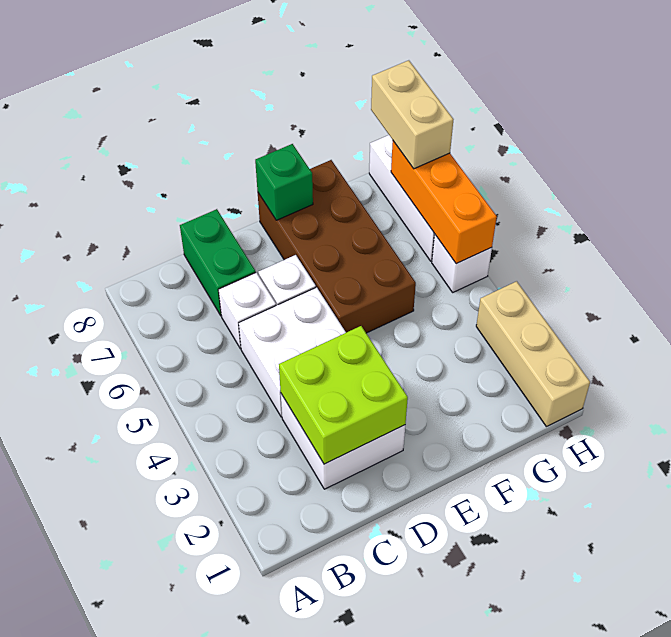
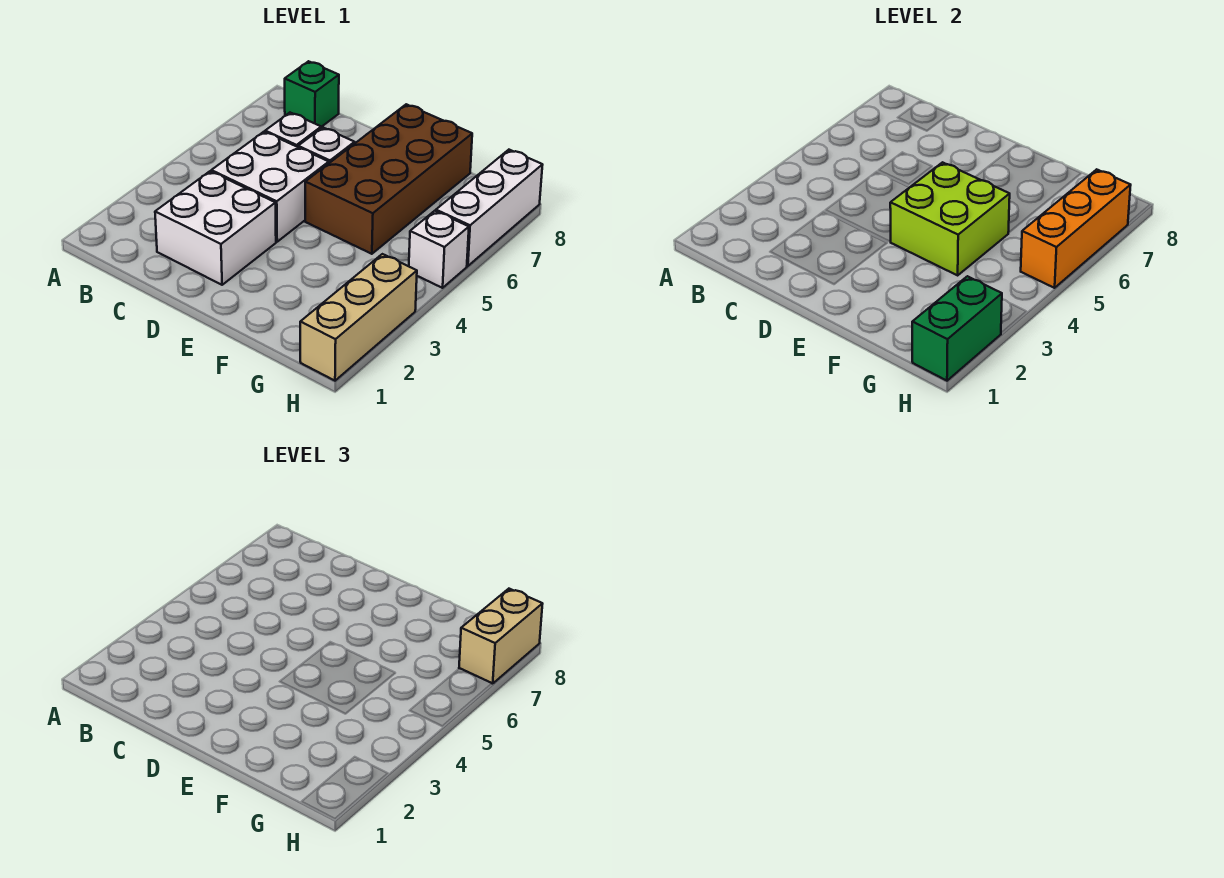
lime 2x2 brick [279,326,408,464] -> lime 2x2 brick moved to [890,162,1010,275]
green 1x2 brick [180,209,256,315] -> green 1x2 brick moved to [912,276,1002,381]
green 1x1 brick [255,144,313,220] -> green 1x1 brick moved to [285,61,339,127]

